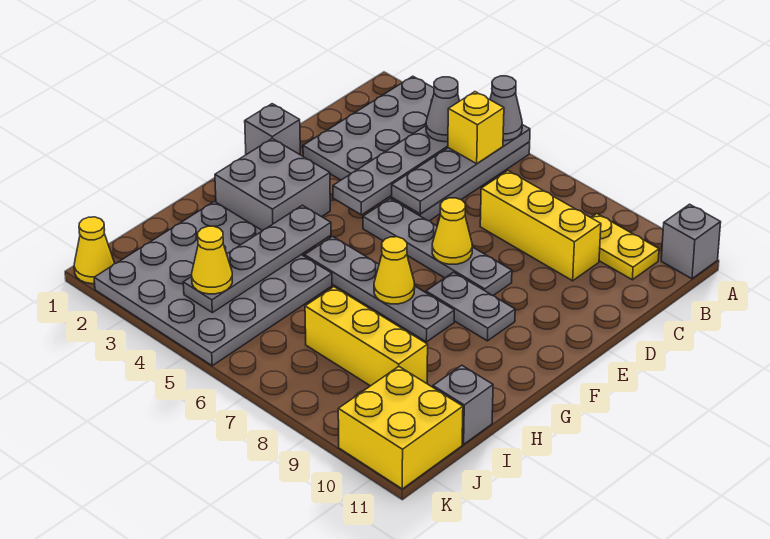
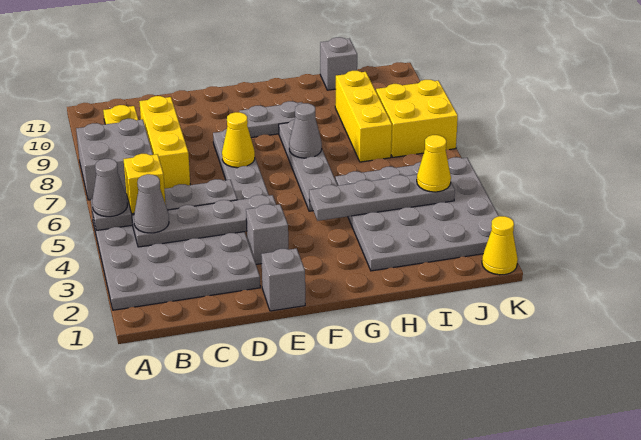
grey 1x1 brick [661,204,721,279] -> grey 1x1 brick moved to [246,204,288,264]
grey 2x2 brick [215,139,330,231] -> grey 2x2 brick moved to [76,119,153,200]
grey 1x2 plate [426,272,515,341] -> grey 1x2 plate turned to [239,101,302,138]
yellow 1x1 cone [374,237,415,304] -> grey 1x1 cone [289,103,322,158]
yellow 2x2 brick [338,367,463,489] -> yellow 2x2 brick moved to [376,80,458,157]

